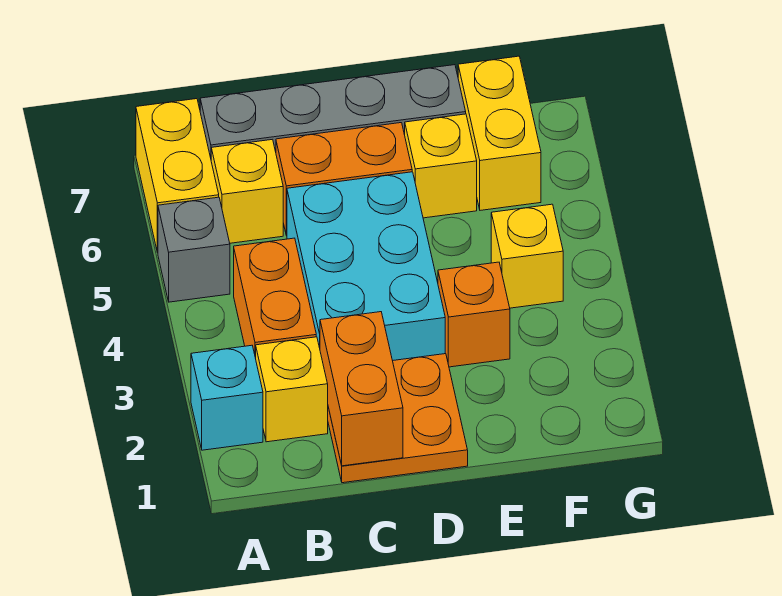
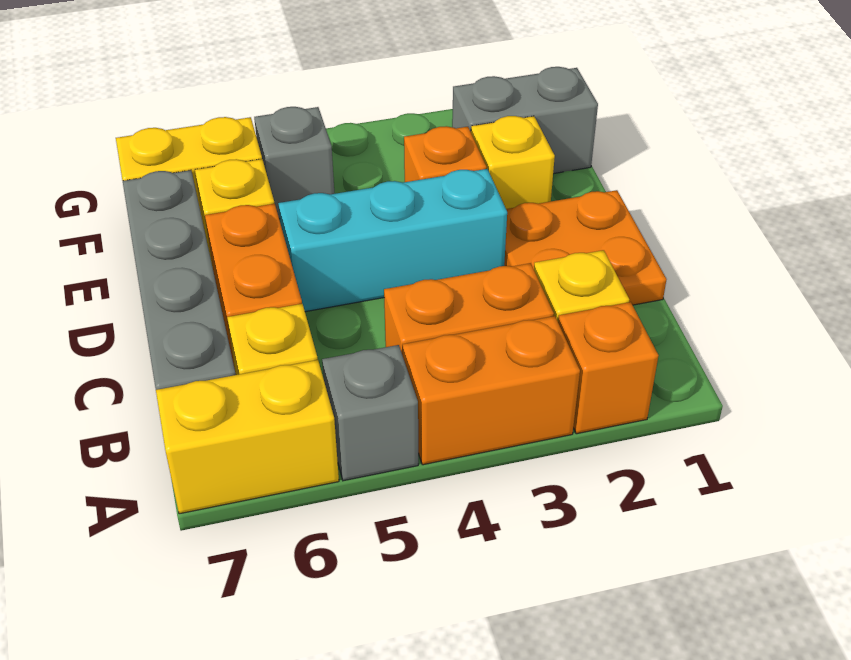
cyan 1x1 brick [191,345,263,450] -> orange 1x1 brick [558,302,659,434]
orange 1x2 brick [320,312,403,466] -> orange 1x2 brick moved to [403,316,580,465]
cyan 2x3 brick [287,172,445,361] -> cyan 1x3 brick [278,169,507,312]
none -> grey 1x2 brick [452,67,598,174]
yellow 1x1 brick [491,204,563,308] -> yellow 1x1 brick moved to [471,116,555,209]
none -> grey 1x1 brick [254,107,335,219]

